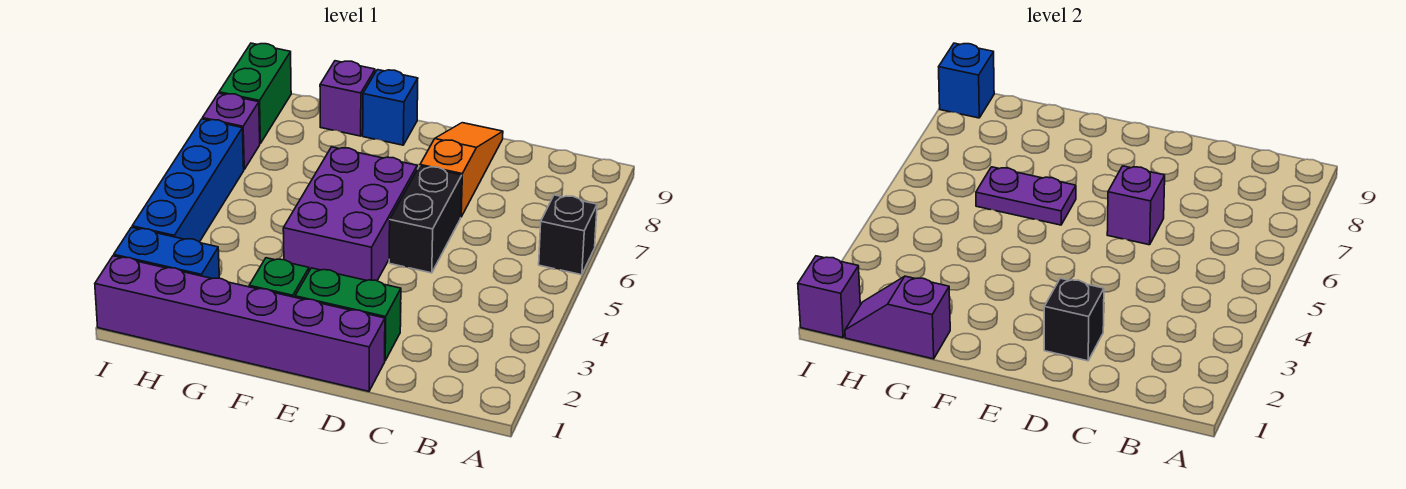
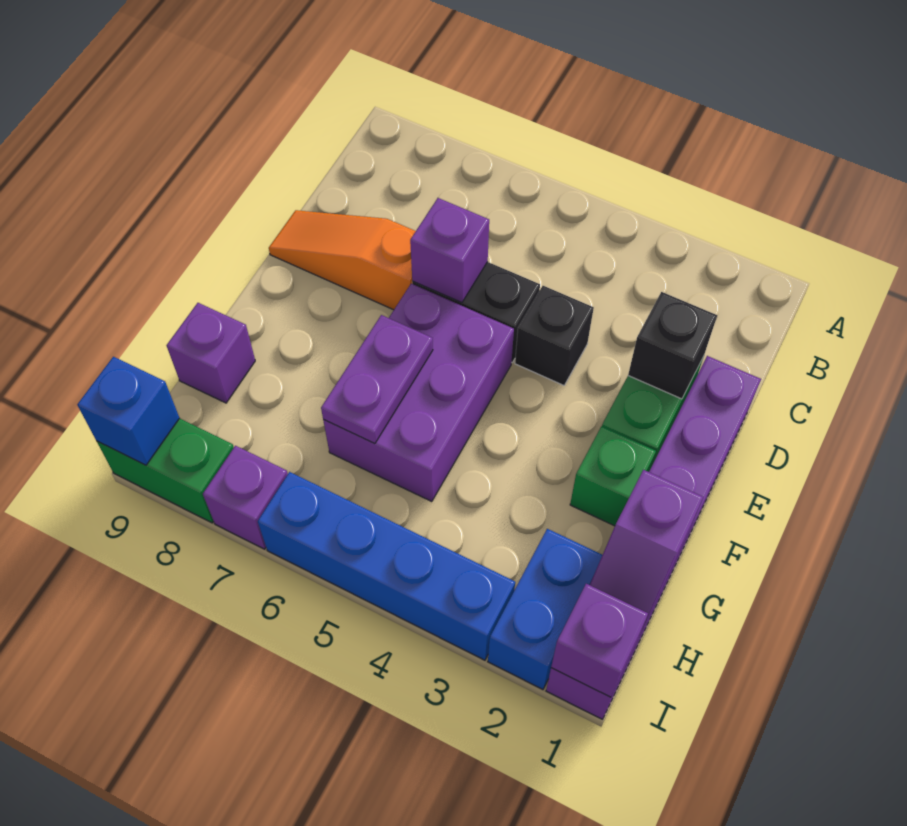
black 1x1 brick [539,195,597,275] -> black 1x1 brick moved to [515,286,594,385]
purple 2x3 brick [283,147,417,281] -> purple 2x3 brick turned to [323,284,514,501]
blue 1x1 brick [363,70,418,145] -> none

